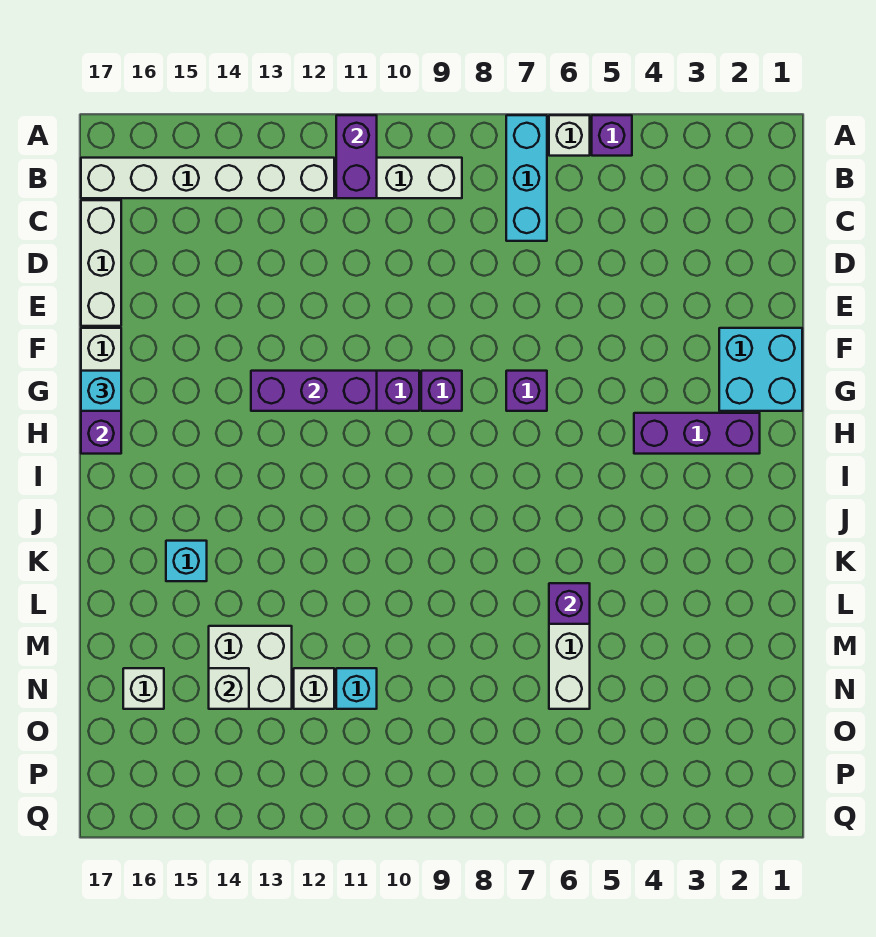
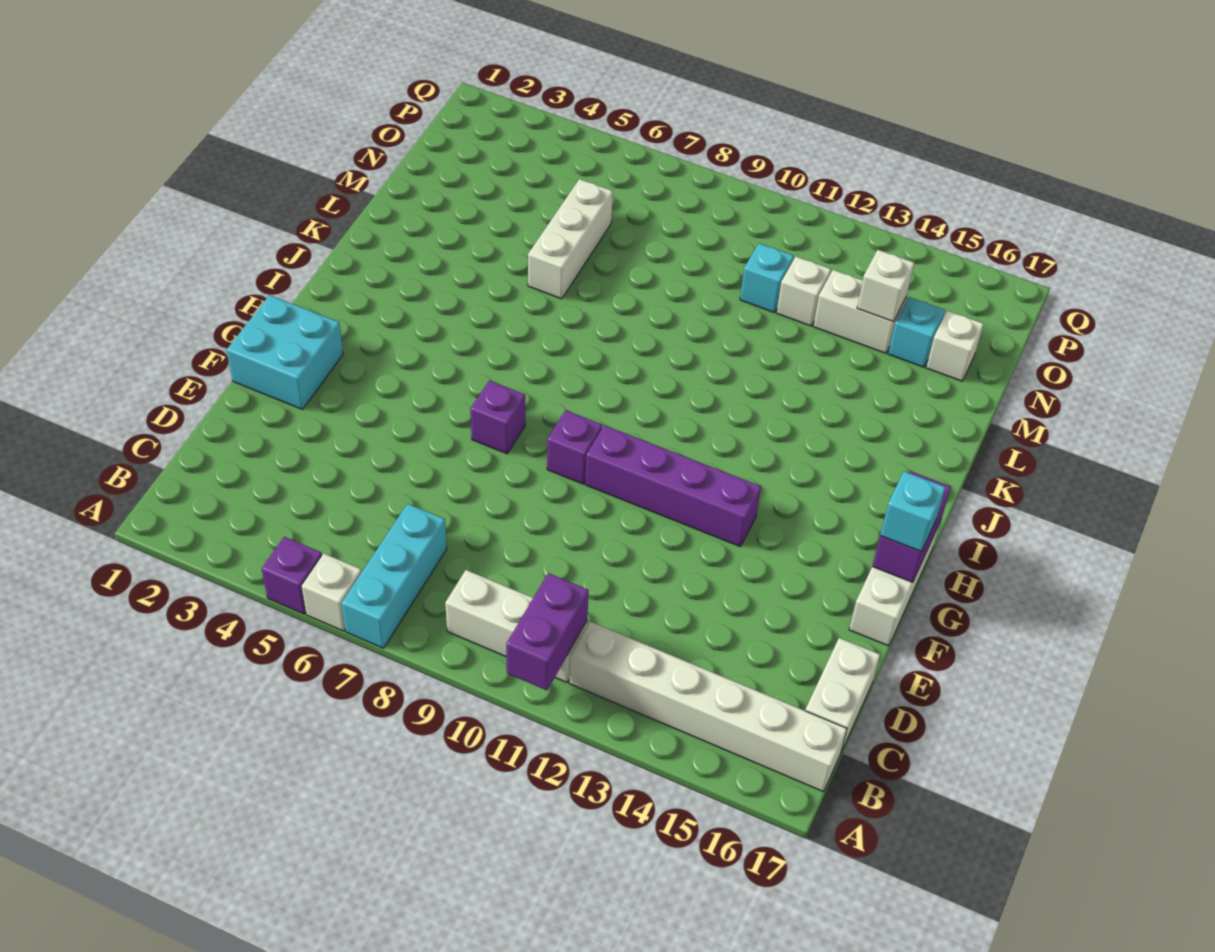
white 1x3 brick [81,200,121,326] -> white 1x2 brick [805,638,880,752]
purple 1x3 brick [251,371,377,411] -> none
purple 1x3 brick [634,413,760,454] -> none
cyan 1x1 brick [166,541,207,581] -> cyan 1x1 brick moved to [888,297,945,367]
purple 1x1 brick [549,583,590,624] -> none
white 2x2 brick [209,626,292,709] -> white 1x2 brick [813,270,906,353]

